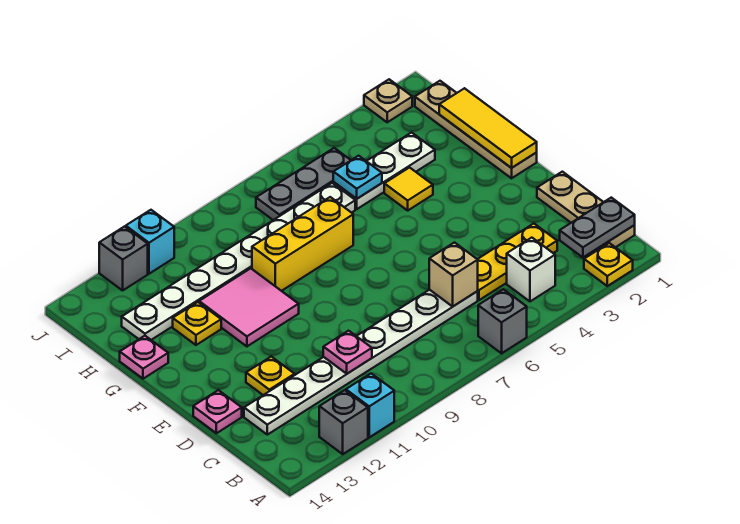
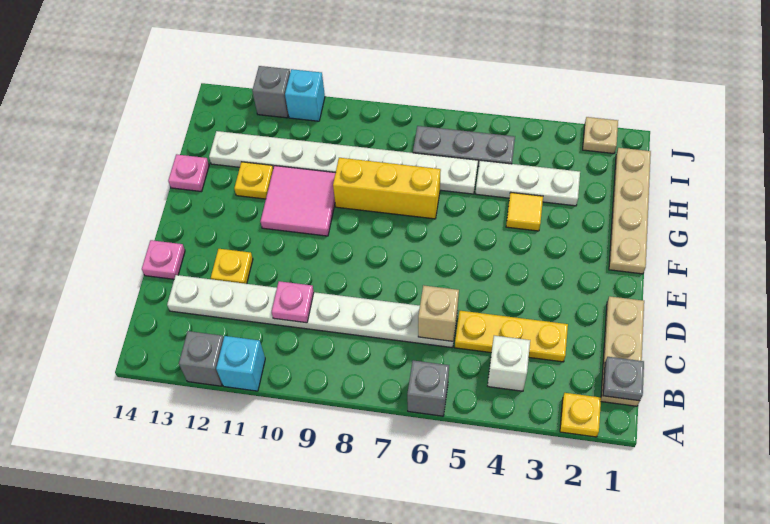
grey 1x2 plate [560,198,635,257] -> grey 1x1 plate [603,357,644,401]
yellow 1x3 tile [439,88,537,168] -> none
cyan 1x1 plate [333,156,382,199] -> none

